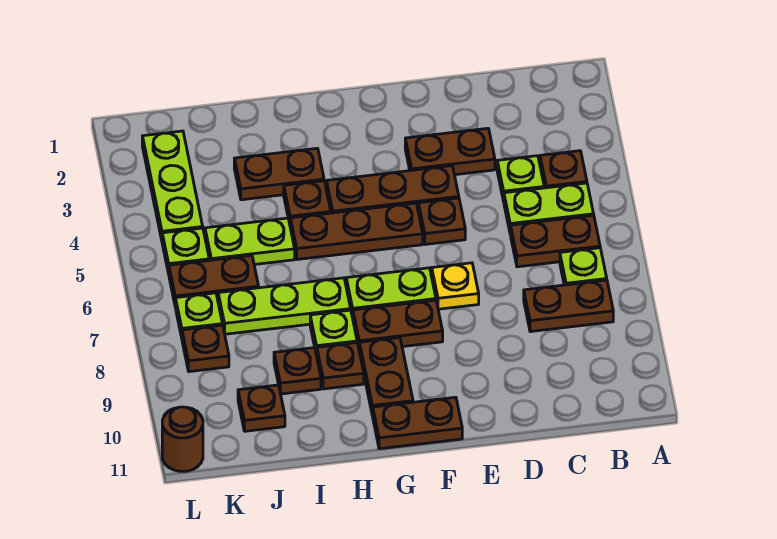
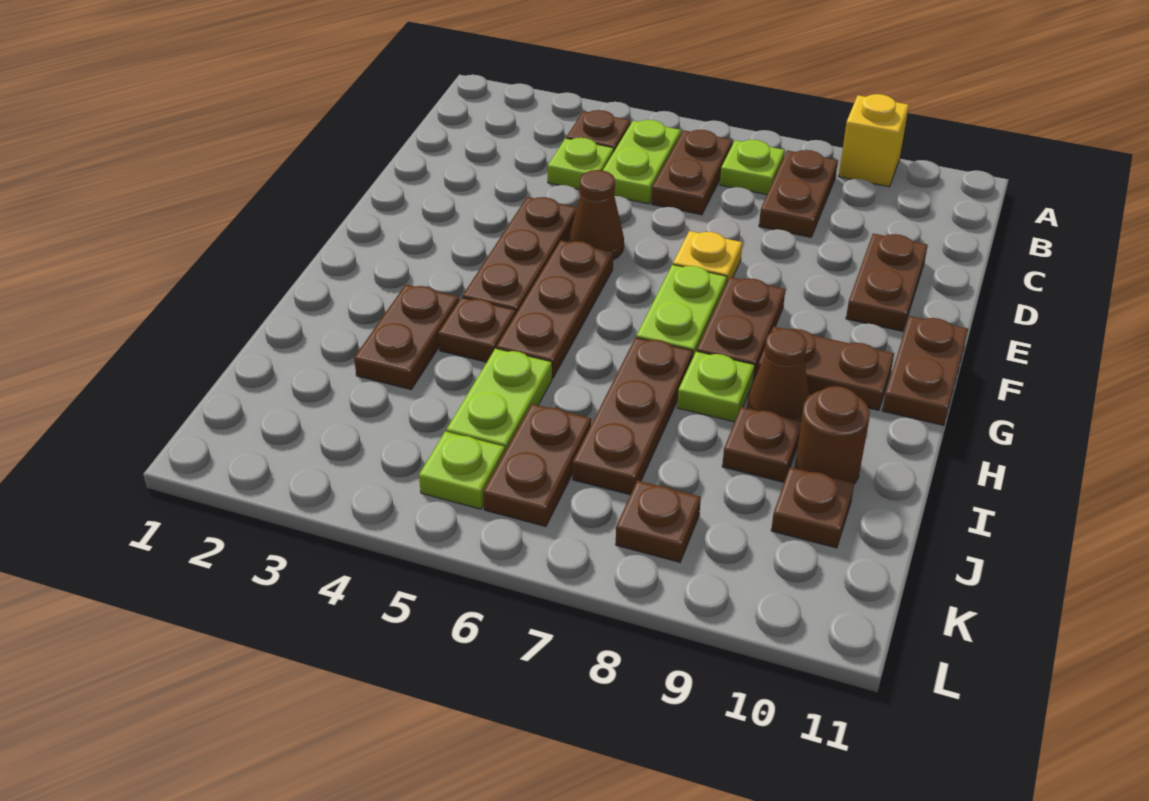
none -> yellow 1x1 brick [839,94,909,187]
brown 1x2 plate [405,128,495,175] -> brown 1x2 plate moved to [846,234,928,331]
brown 1x1 plate [419,198,465,244] -> brown 1x1 cone [569,170,624,260]
lime 1x3 plate [218,278,351,334] -> brown 1x3 plate [573,338,693,495]
brown 1x1 plate [317,343,364,389] -> brown 1x1 cone [747,329,809,421]
lime 1x3 plate [142,131,203,240] -> none
lime 1x1 plate [176,293,222,337] -> none
brown 1x1 round brick [162,407,203,471] -> brown 1x1 round brick moved to [795,386,870,484]

